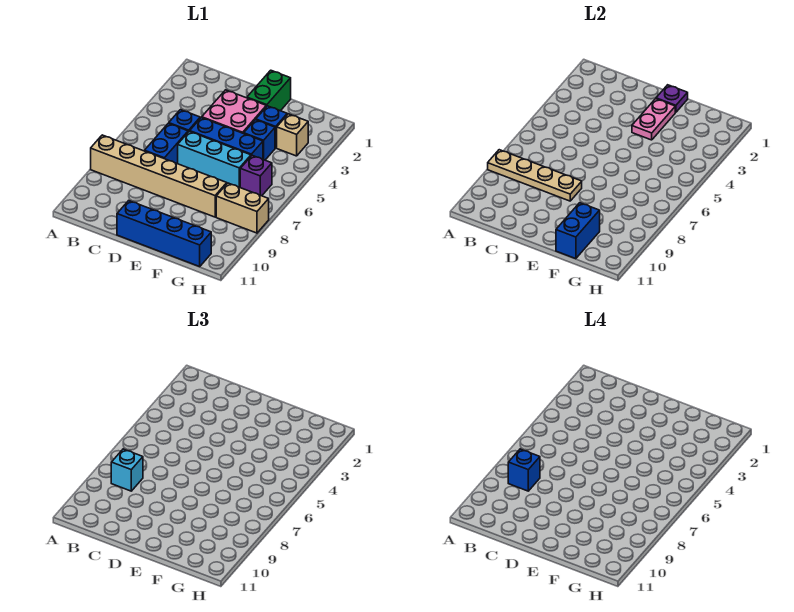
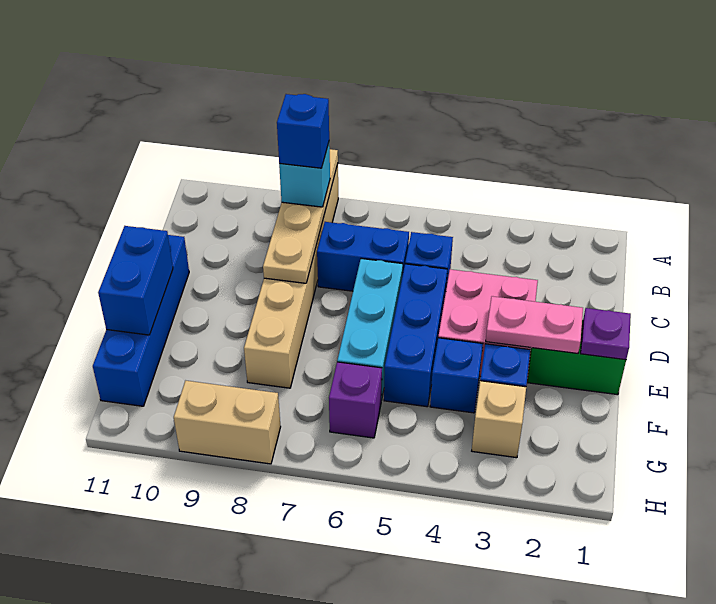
blue 1x2 brick [556,203,600,259] -> blue 1x2 brick turned to [98,226,173,335]
tan 1x2 brick [216,183,269,233] -> tan 1x2 brick turned to [174,381,281,464]

